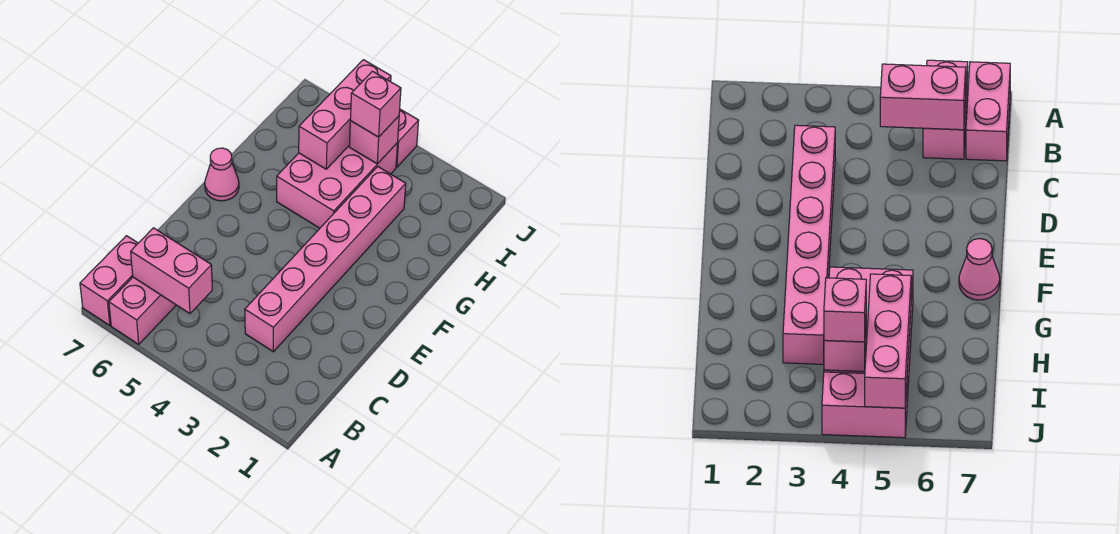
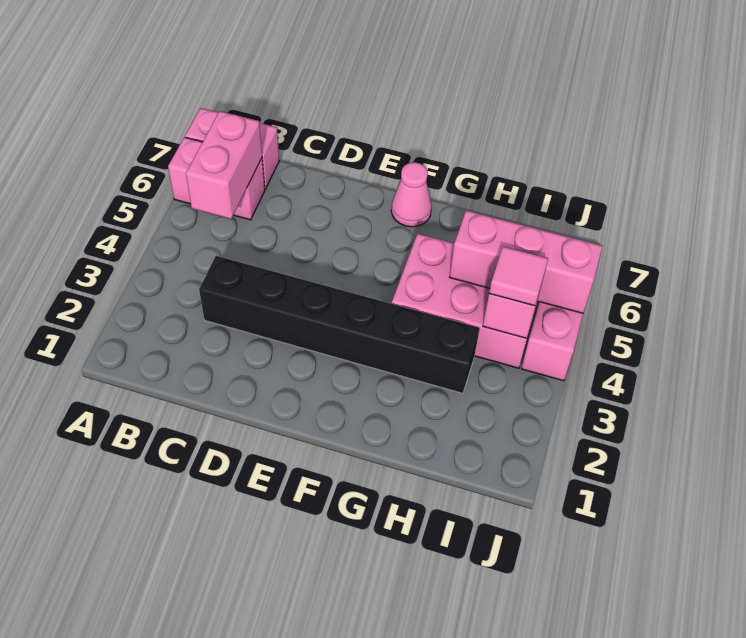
pink 1x6 brick [245,167,406,352] -> black 1x6 brick [199,256,480,393]
pink 1x1 brick [350,71,401,137] -> pink 1x1 tile [489,246,548,306]

